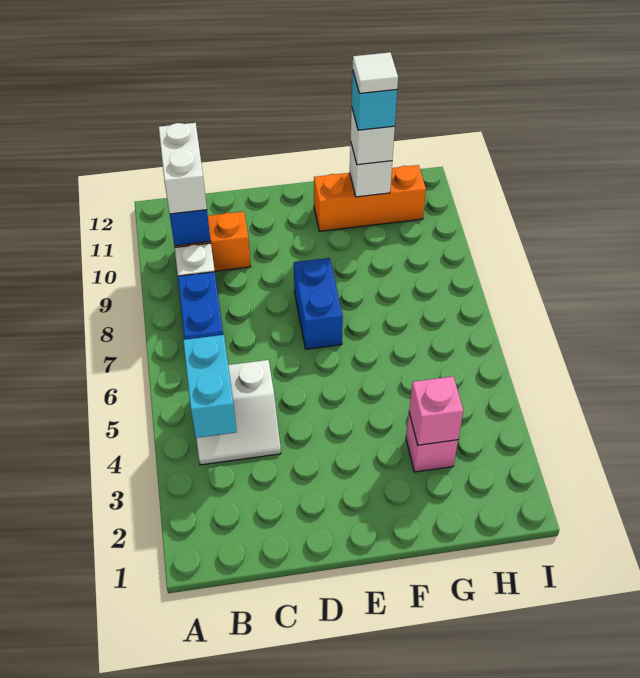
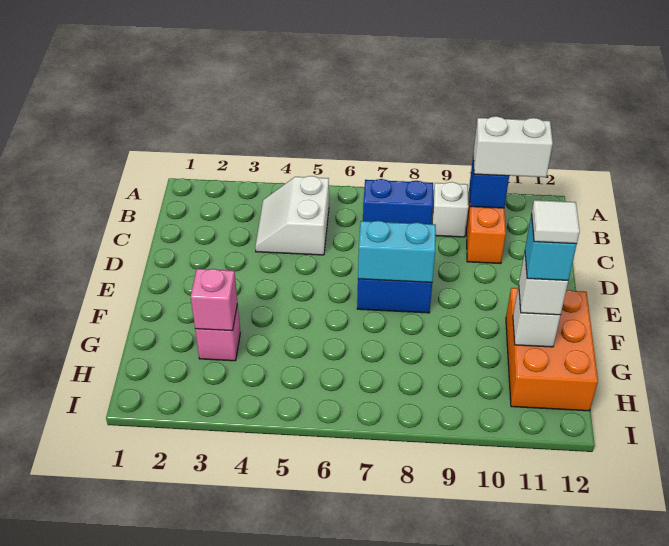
cyan 1x2 brick [183,335,237,438] -> cyan 1x2 brick moved to [358,221,436,282]
orange 1x3 brick [314,165,426,231] -> orange 2x3 brick [506,288,598,411]

